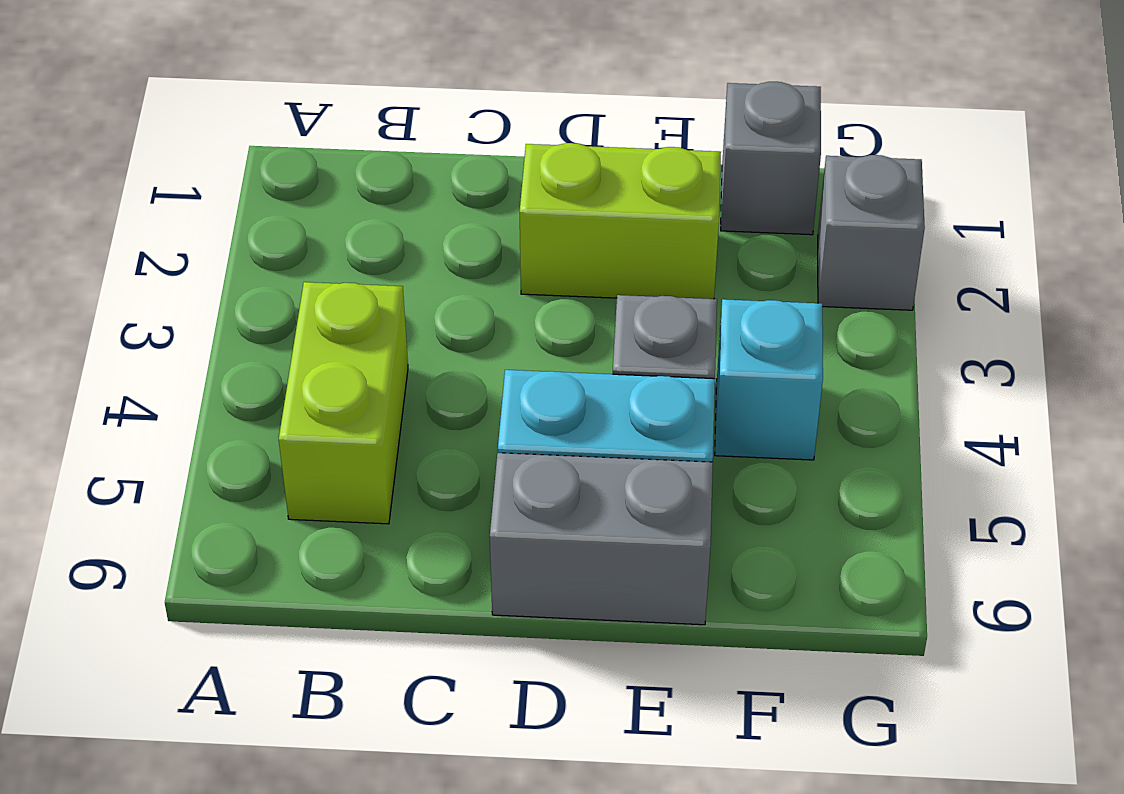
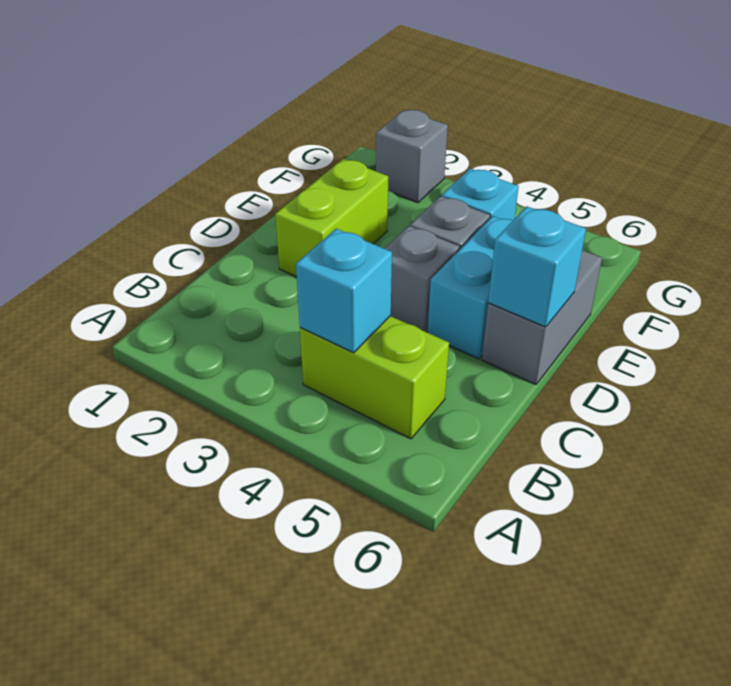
none -> cyan 1x1 brick [296,229,392,353]
none -> cyan 1x1 brick [488,207,586,327]
grey 1x1 brick [721,82,821,235] -> grey 1x1 brick moved to [385,226,459,332]

